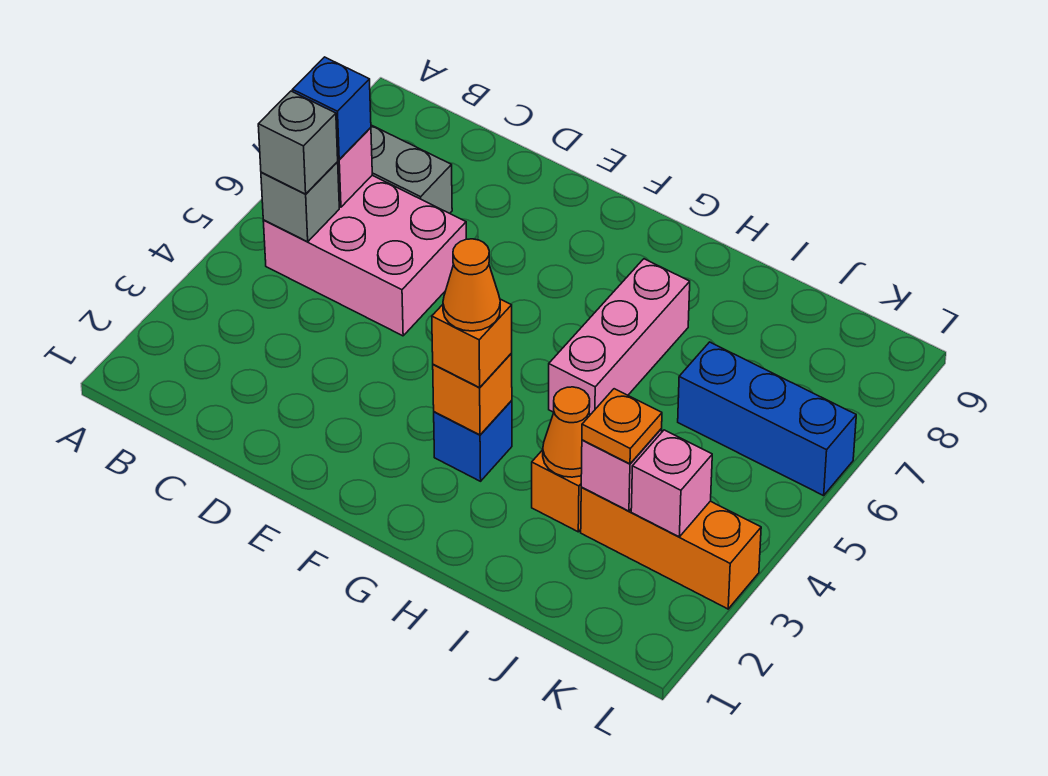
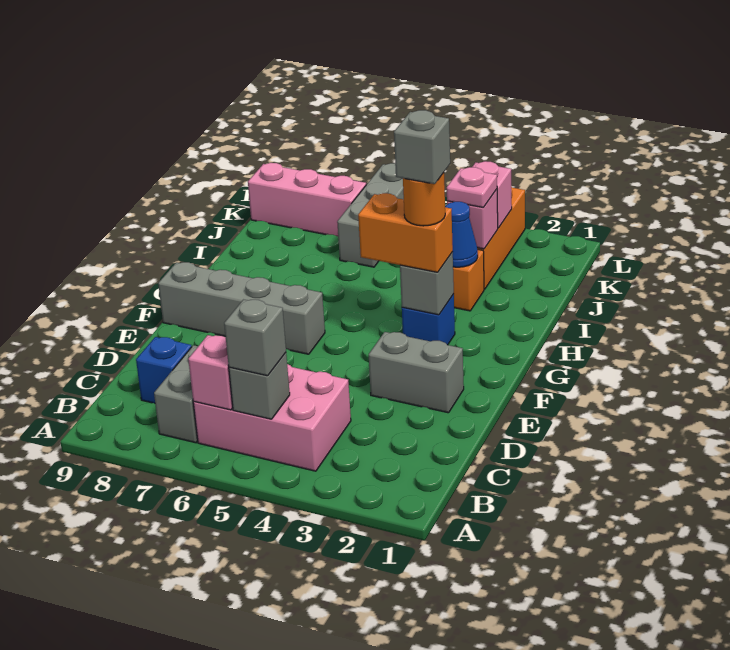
pink 2x3 brick [263,175,466,336] -> pink 2x3 brick turned to [193,364,351,471]
blue 1x1 brick [293,57,371,159] -> blue 1x1 brick moved to [136,337,191,403]
none -> grey 1x2 brick [369,332,464,413]
none -> grey 1x4 brick [158,262,325,354]
orange 1x1 brick [433,353,512,435] -> grey 1x1 brick [400,252,454,315]
orange 1x1 brick [432,299,512,388] -> orange 1x2 brick [358,193,453,272]
orange 1x1 cone [443,239,500,331] -> orange 1x1 round brick [403,173,445,226]
none -> grey 1x1 brick [394,110,450,184]
pink 1x3 brick [549,259,690,415] -> pink 1x3 brick moved to [248,163,366,236]
orange 1x1 cone [543,387,590,477] -> blue 1x1 cone [445,202,478,267]
orange 1x1 plate [582,389,662,464] -> pink 1x1 plate [447,167,497,207]
blue 1x3 brick [678,342,856,496] -> grey 1x3 brick [337,163,404,267]

